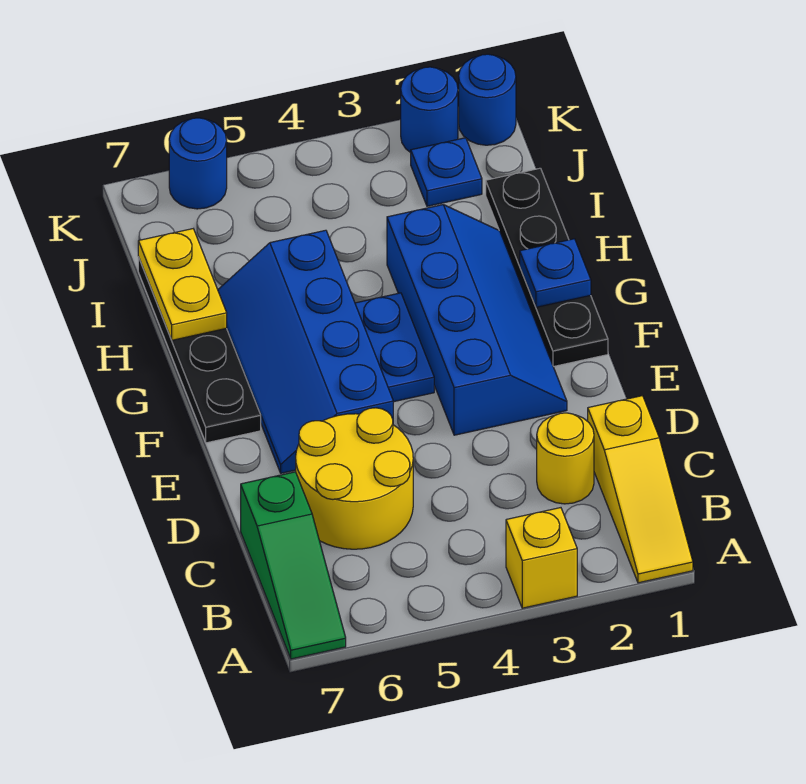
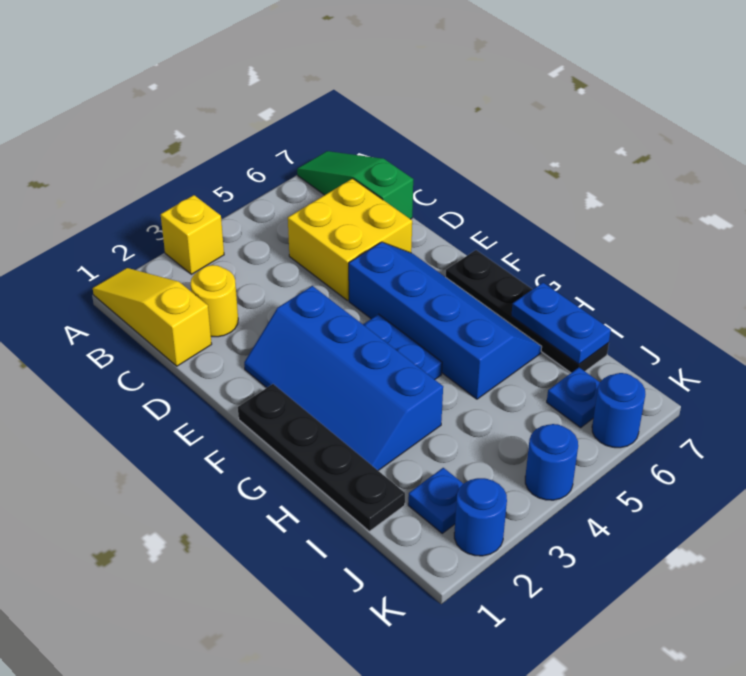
yellow 2x2 round brick [296,408,413,549] -> yellow 2x2 brick [288,179,412,301]
blue 1x1 plate [520,239,591,307] -> blue 1x1 plate moved to [547,367,600,428]
yellow 1x2 plate [138,229,227,340] -> blue 1x2 plate [511,283,611,364]
blue 1x1 round brick [459,54,516,145] -> blue 1x1 round brick moved to [525,424,578,500]

